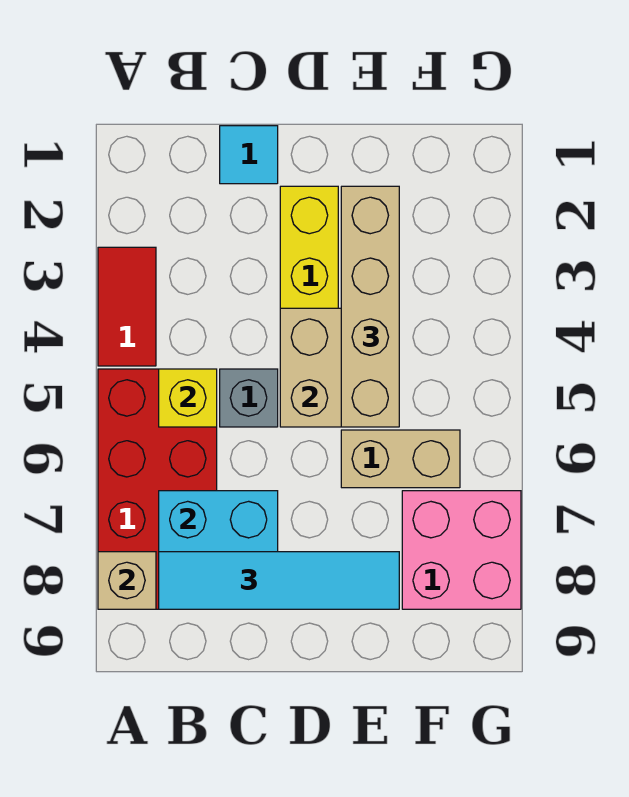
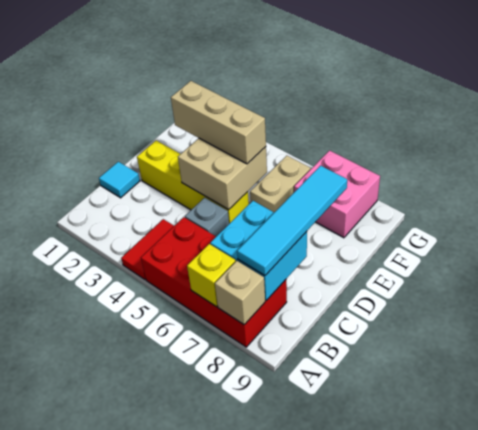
red 1x2 tile [98,247,156,366] -> red 1x2 tile turned to [121,219,174,280]
yellow 1x1 brick [159,369,217,427] -> yellow 1x1 brick moved to [187,244,236,307]
tan 1x4 brick [341,186,399,427] -> tan 1x3 brick [171,81,266,164]

